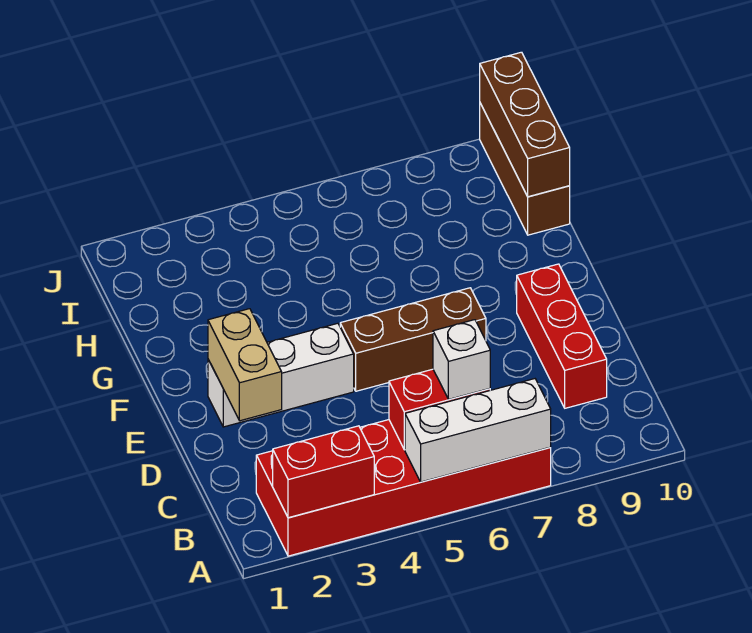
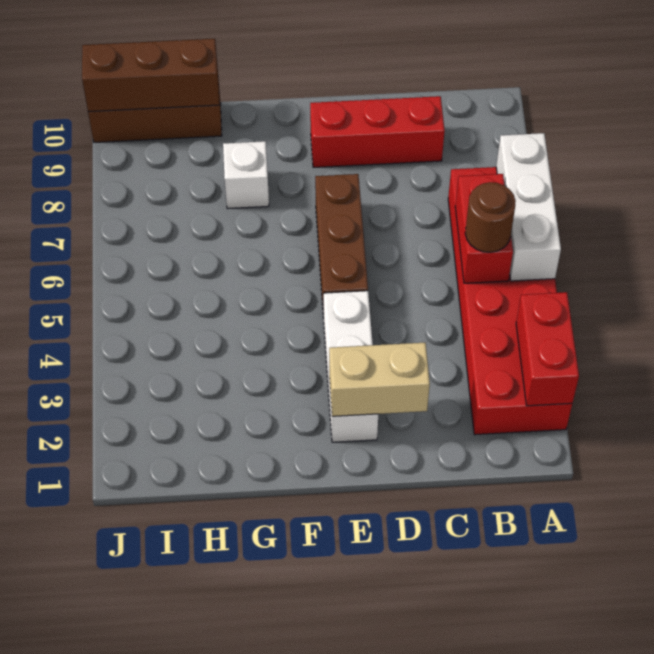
none -> brown 1x1 round brick [465,182,516,252]
white 1x1 brick [433,320,490,399] -> white 1x1 brick moved to [223,141,269,209]

